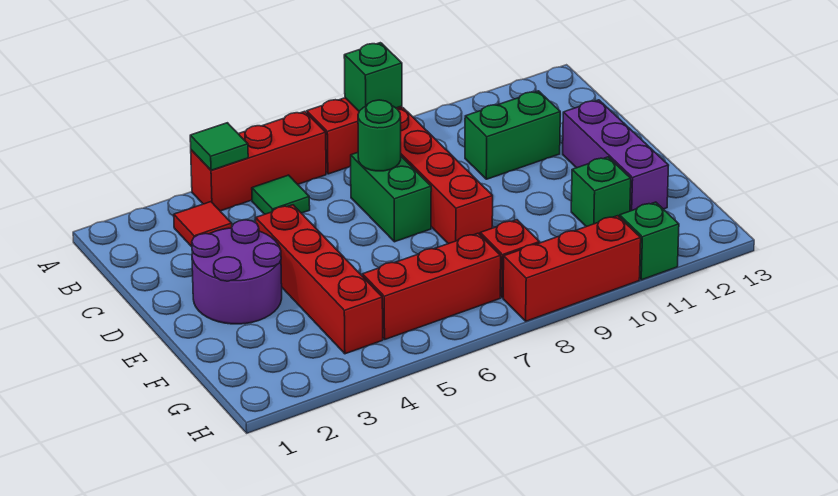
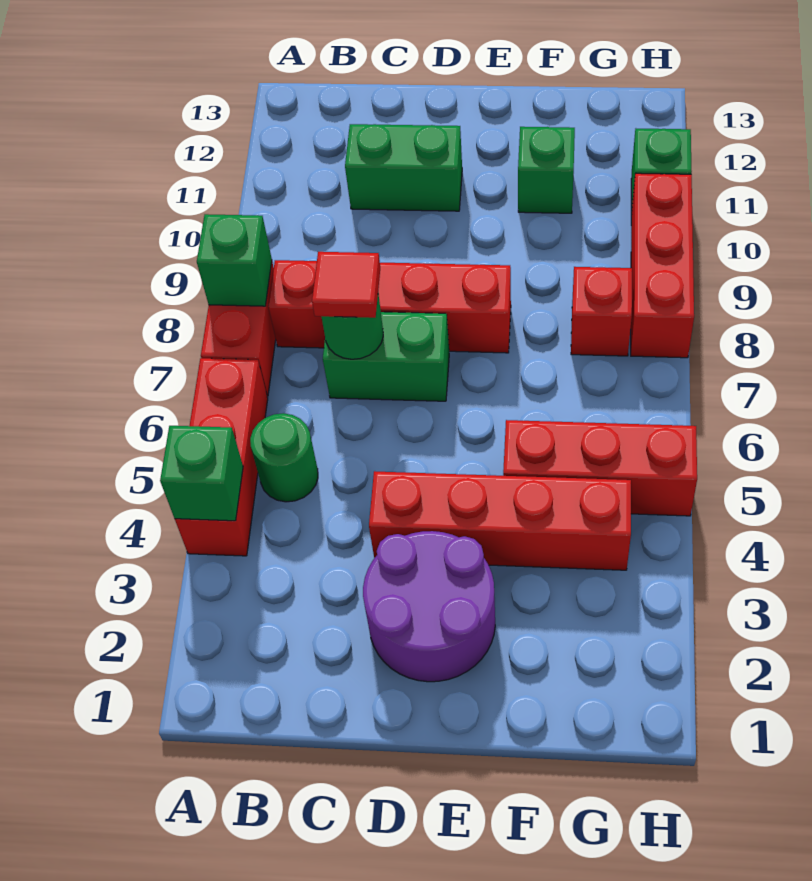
green 1x1 tile [190,123,248,170] -> green 1x1 brick [160,426,243,521]
red 1x1 tile [174,202,232,247] -> red 1x1 tile moved to [312,252,380,318]
green 1x1 tile [252,175,310,214] -> green 1x1 round brick [250,413,318,502]
green 1x2 brick [465,91,560,179] -> green 1x2 brick turned to [345,124,462,211]
purple 1x3 brick [563,100,669,211] -> none
red 1x3 brick [362,233,501,339] -> red 1x3 brick turned to [503,420,697,516]

